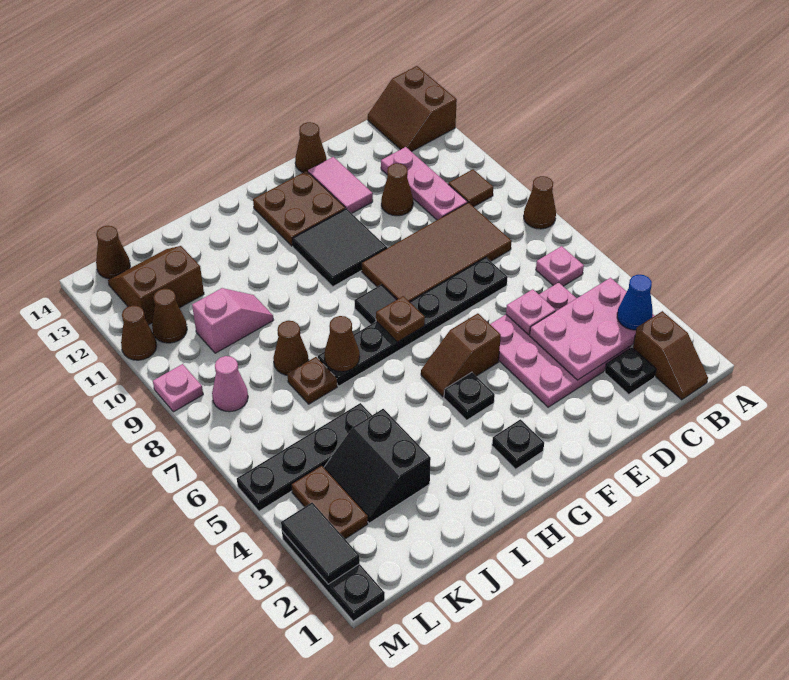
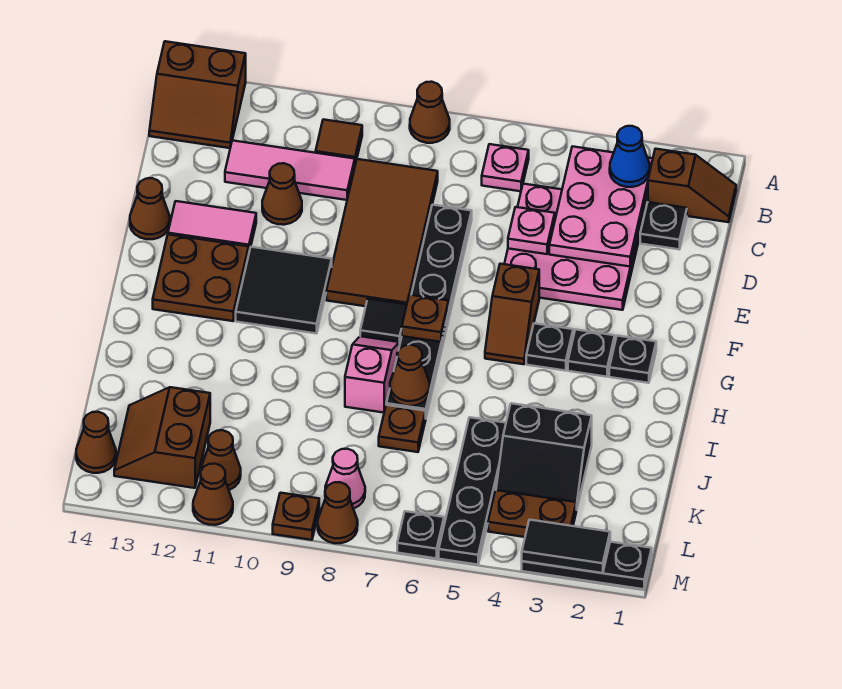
pink 1x3 plate [381,147,467,220] -> pink 1x3 tile [225,140,355,200]
none -> black 1x1 plate [568,330,615,377]
brown 1x1 cone [273,321,309,375] -> brown 1x1 cone moved to [318,482,358,543]
pink 1x2 slope [192,288,273,353] -> pink 1x2 slope moved to [345,336,399,413]
none -> black 1x1 plate [397,511,444,558]
pink 1x1 plate [153,364,203,412] -> brown 1x1 plate [273,493,319,540]

